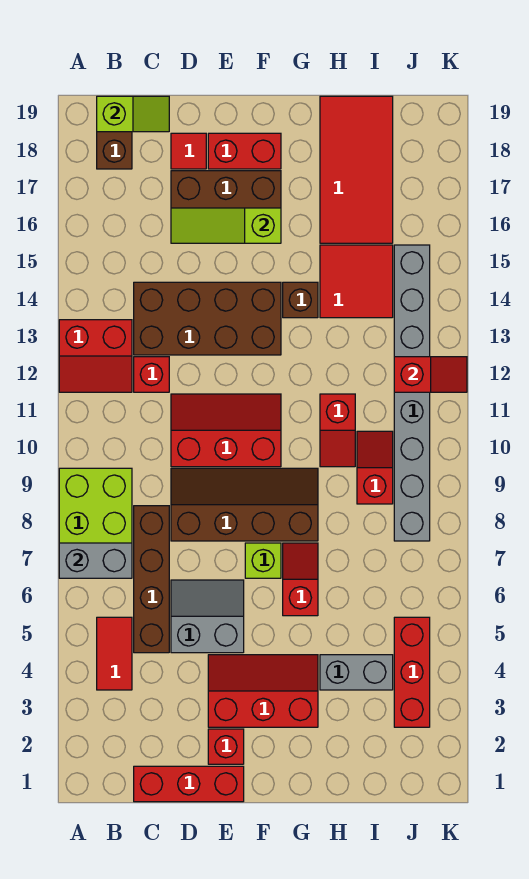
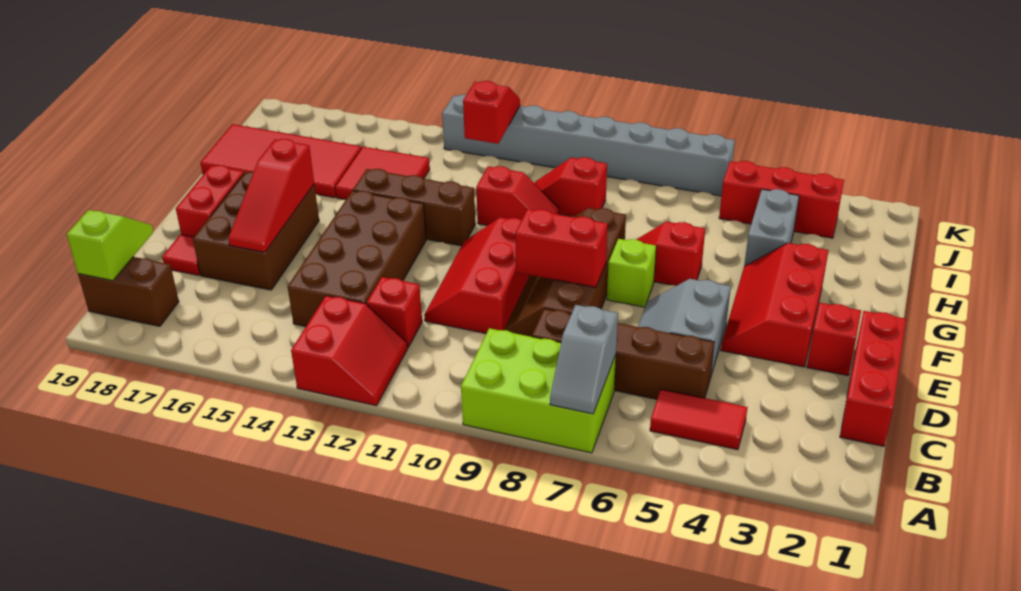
grey 1x2 brick [59,543,132,578] -> grey 1x2 slope [550,305,618,414]
lime 1x3 slope [171,208,281,243] -> red 1x3 slope [228,139,314,252]
none -> red 1x2 brick [515,209,608,287]
brown 1x1 brick [283,282,318,318] -> brown 1x3 brick [353,169,475,246]
grey 1x8 brick [394,245,430,541] -> grey 1x8 brick moved to [442,95,735,196]

